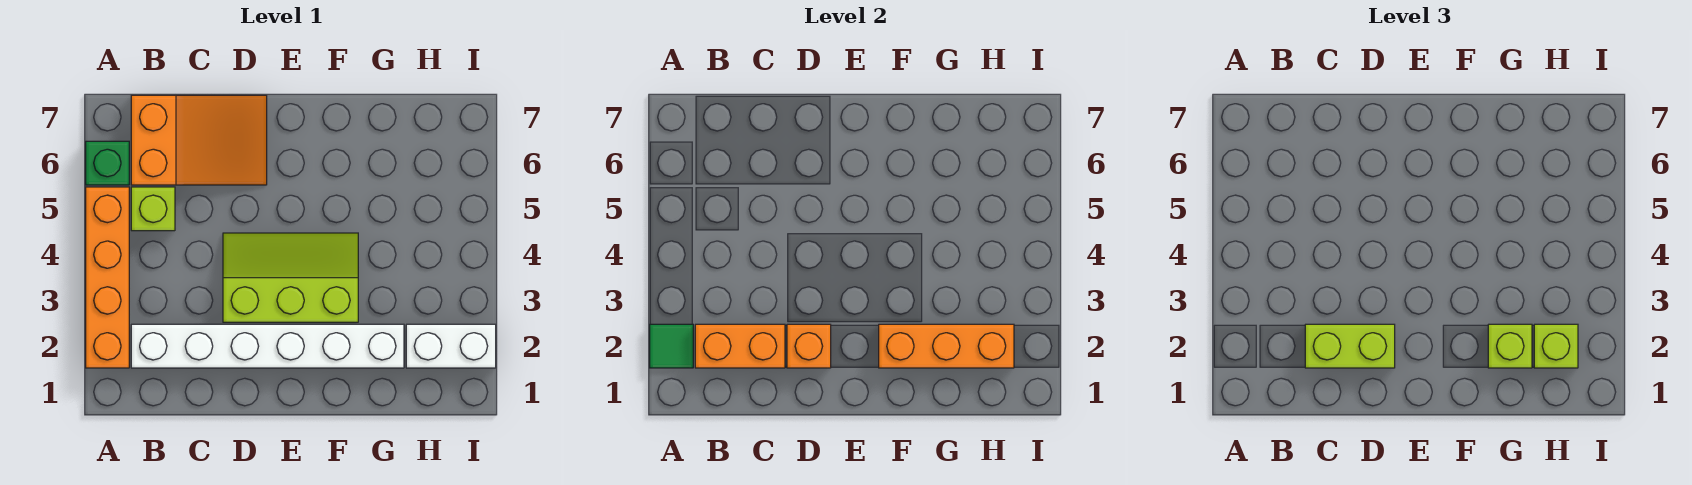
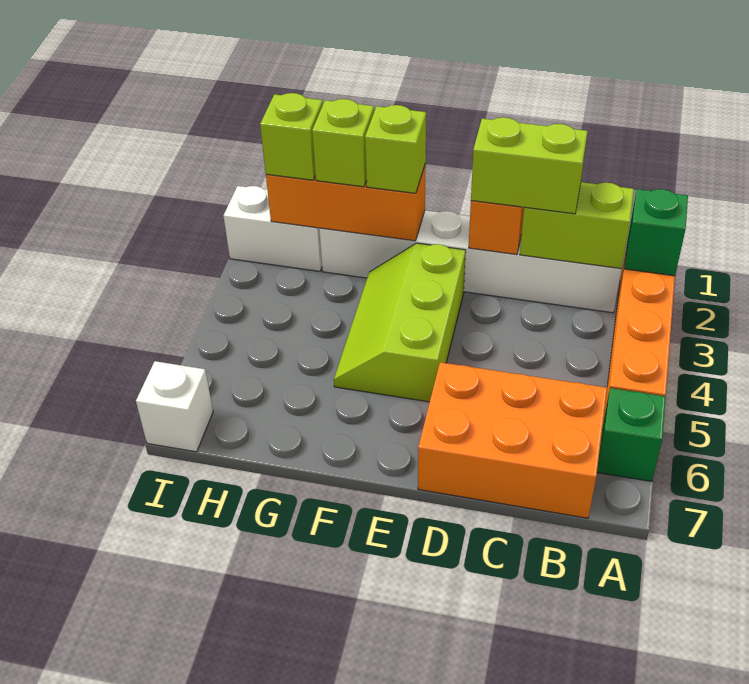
green 1x1 tile [650,324,693,368] -> green 1x1 brick [624,189,688,276]
orange 1x2 brick [695,324,785,368] -> lime 1x2 brick [520,182,634,269]
lime 1x1 brick [131,187,175,231] -> lime 1x1 brick moved to [365,105,426,193]
orange 2x3 slope [131,95,267,185] -> orange 2x3 brick [418,362,607,518]
lime 2x3 slope [223,233,358,322] -> lime 2x3 slope turned to [334,243,466,402]
none -> white 1x1 brick [136,361,213,452]

